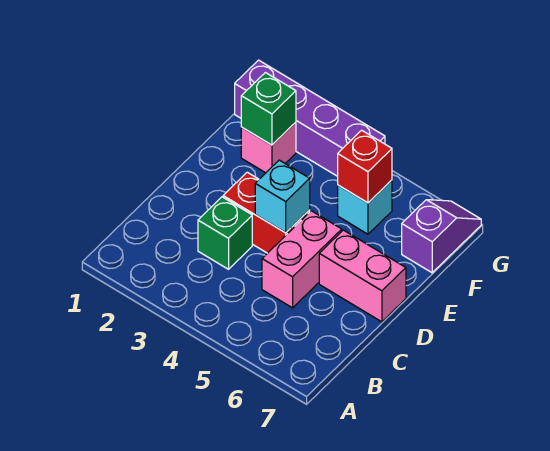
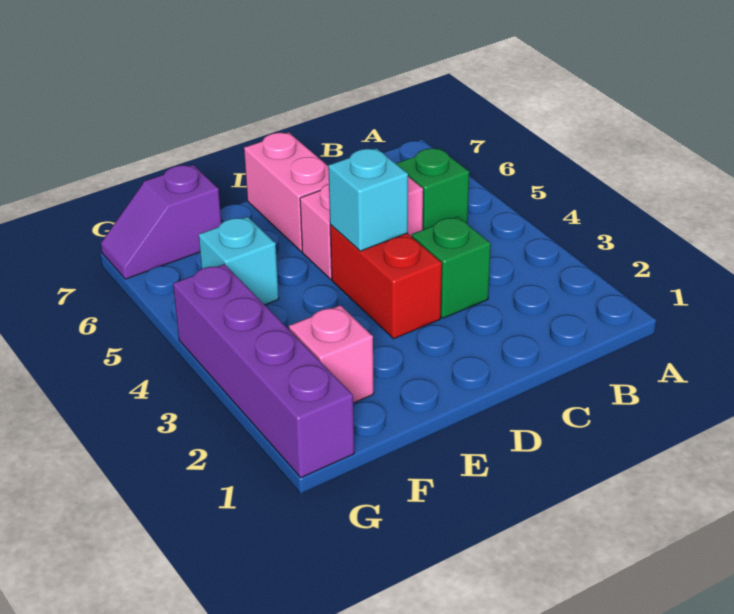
green 1x1 brick [241,73,296,145] -> green 1x1 brick moved to [396,148,469,230]
red 1x1 brick [338,130,392,203] -> none

